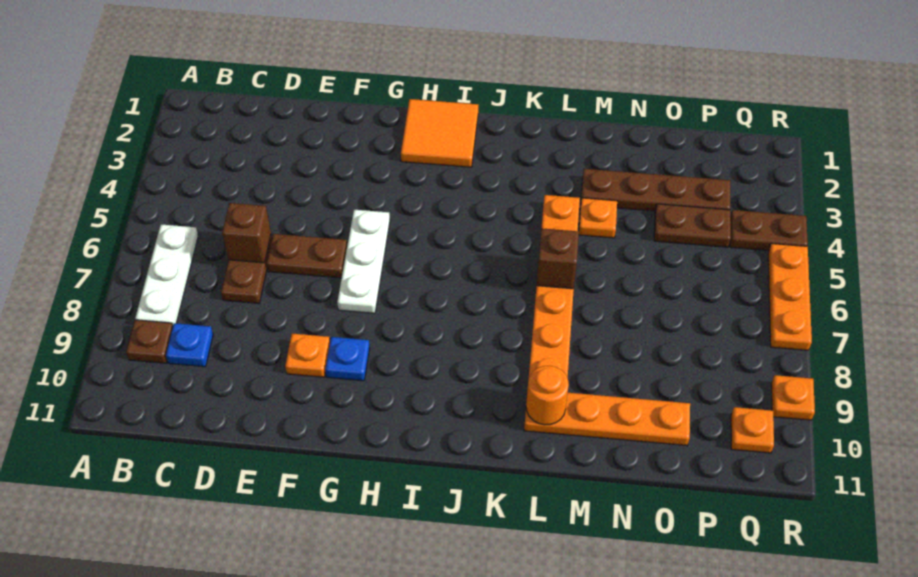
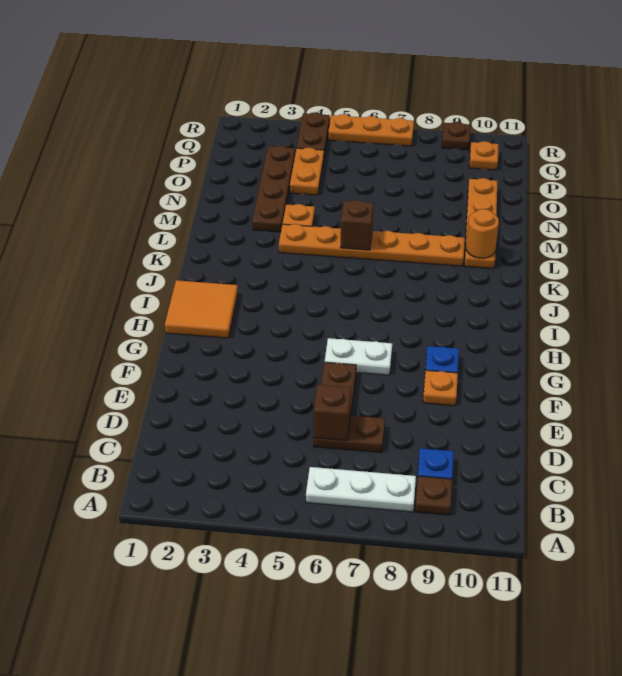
white 1x3 plate [337,210,390,313] -> white 1x2 plate [325,338,392,375]
brown 1x2 plate [654,204,731,247] -> orange 1x2 plate [290,148,324,195]
orange 1x1 plate [771,375,815,420] -> brown 1x1 plate [442,122,471,150]

